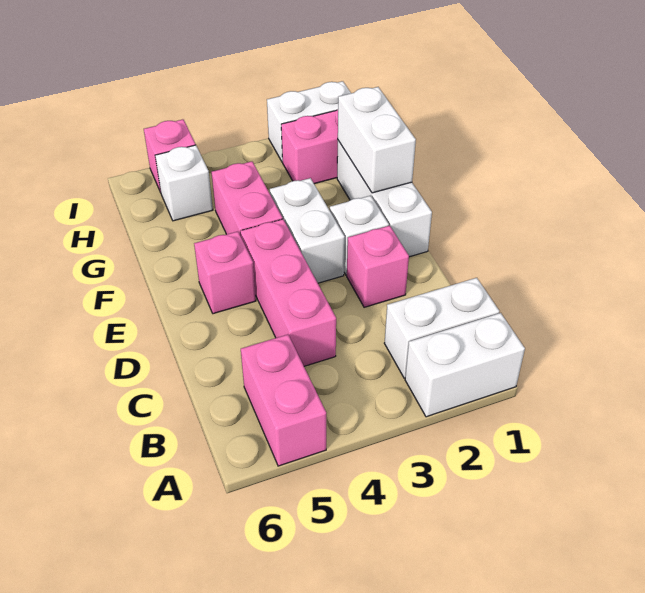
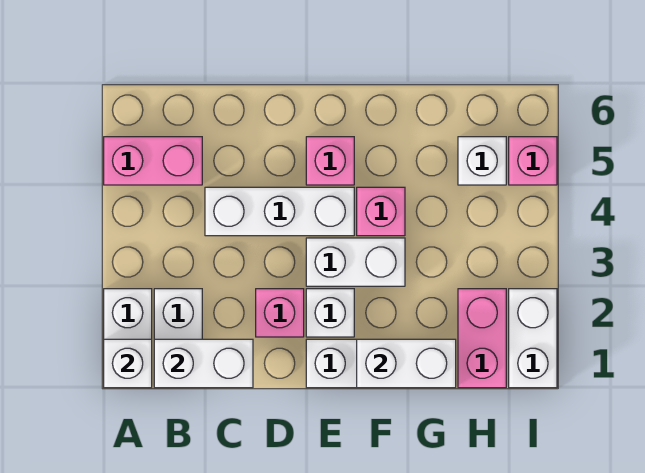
none -> white 1x1 brick [104,339,152,388]
none -> white 1x2 brick [154,339,253,388]
pink 1x3 brick [240,219,336,366] -> white 1x3 brick [205,187,354,236]
pink 1x2 brick [212,161,283,236] -> pink 1x1 brick [357,187,405,236]

